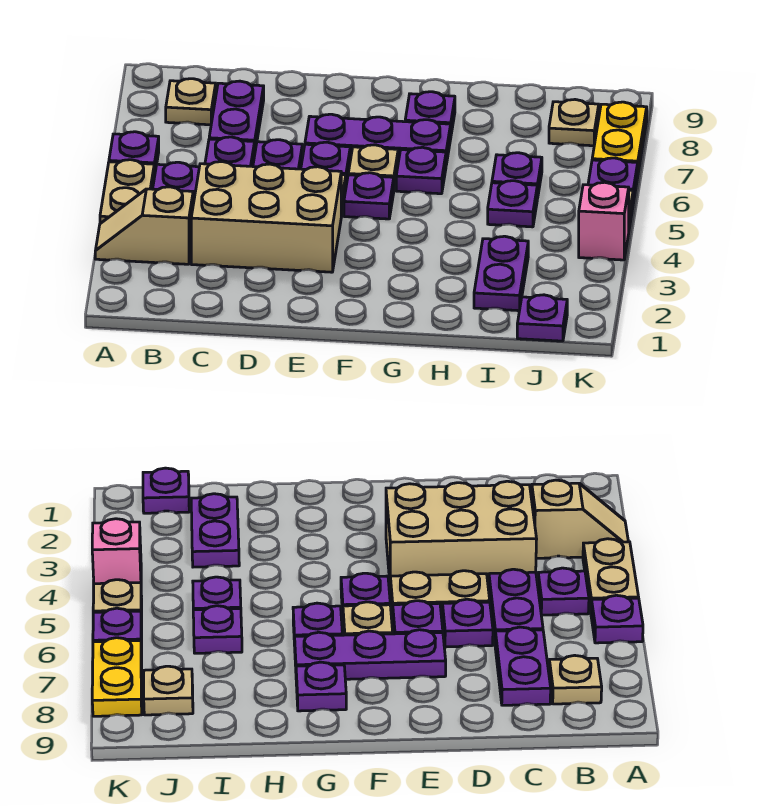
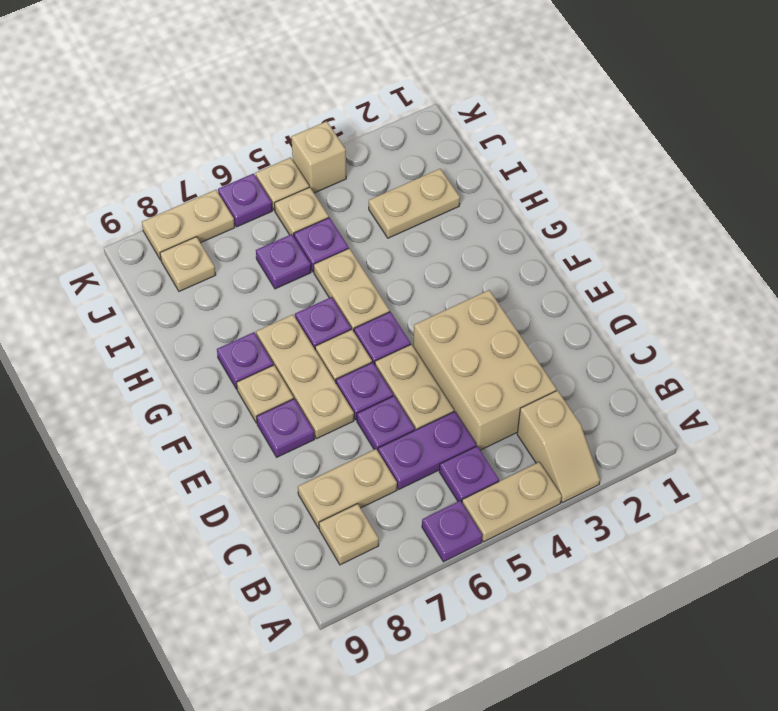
purple 1x2 plate [209,81,264,150] -> tan 1x2 plate [298,449,397,528]
purple 1x3 plate [305,114,451,164] -> tan 1x3 plate [256,315,354,439]
none -> tan 1x1 plate [237,365,294,423]
none -> tan 1x2 plate [314,248,390,331]
purple 1x2 plate [474,236,528,311] -> tan 1x2 plate [369,169,460,238]
purple 1x1 plate [517,295,567,341] -> purple 1x1 plate moved to [257,399,315,457]
none -> tan 1x1 plate [274,187,329,236]
pink 1x1 brick [579,182,629,260] -> tan 1x1 brick [291,121,346,193]
yellow 1x2 plate [592,102,647,172] -> tan 1x2 plate [142,190,235,260]

